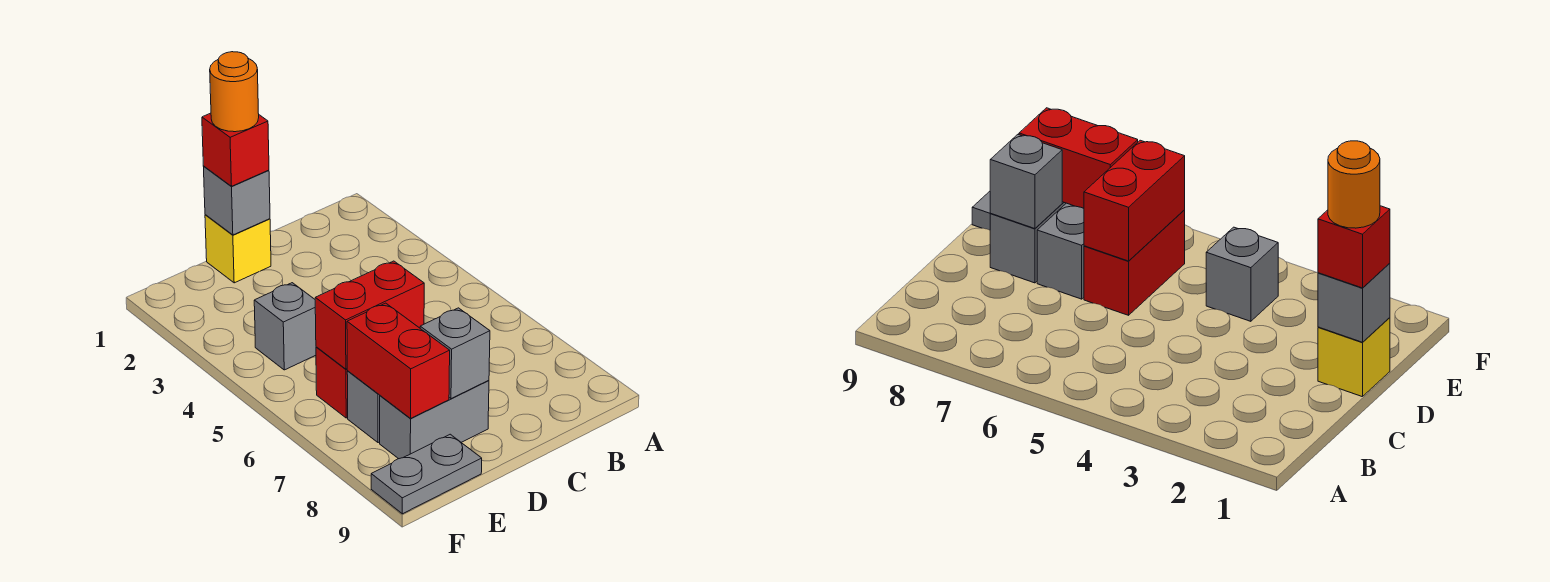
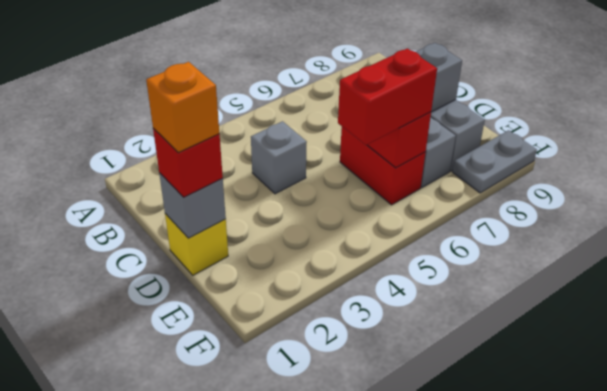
orange 1x1 round brick [210,52,259,132] -> orange 1x1 brick [146,62,219,153]
grey 1x1 brick [254,283,316,370] -> grey 1x1 brick moved to [251,121,307,194]
red 1x2 brick [347,303,450,418] -> red 1x2 brick moved to [338,48,437,145]
grey 1x2 plate [371,434,482,514] -> grey 1x2 plate turned to [453,130,537,193]

